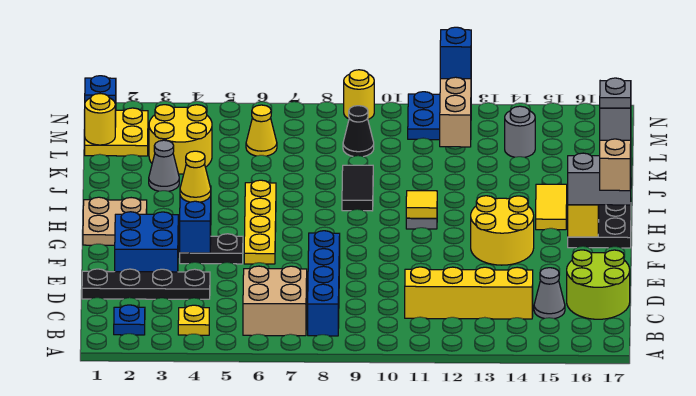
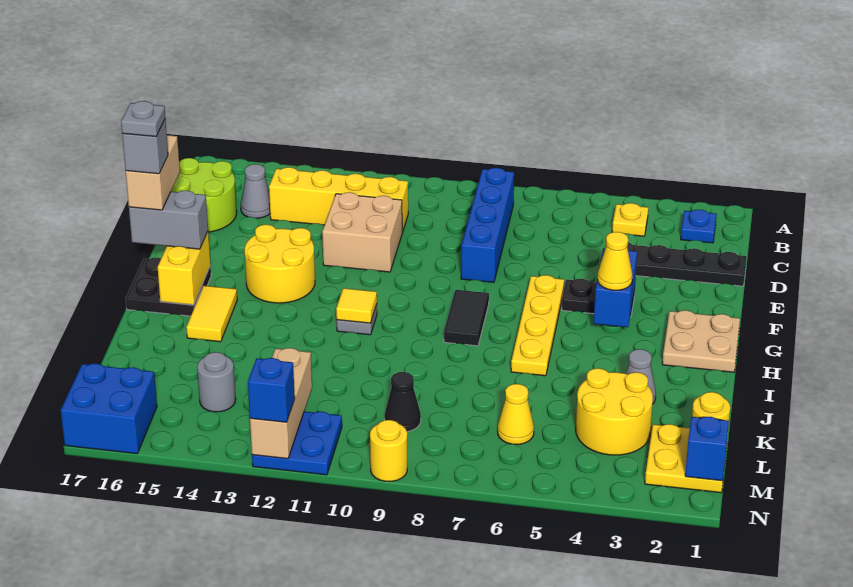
tan 2x2 brick [243,266,307,336] -> tan 2x2 brick moved to [322,192,402,272]
blue 2x2 brick [115,212,178,272] -> blue 2x2 brick moved to [61,364,157,454]
black 1x2 tile [342,165,373,211] -> black 1x2 tile moved to [444,290,489,346]

